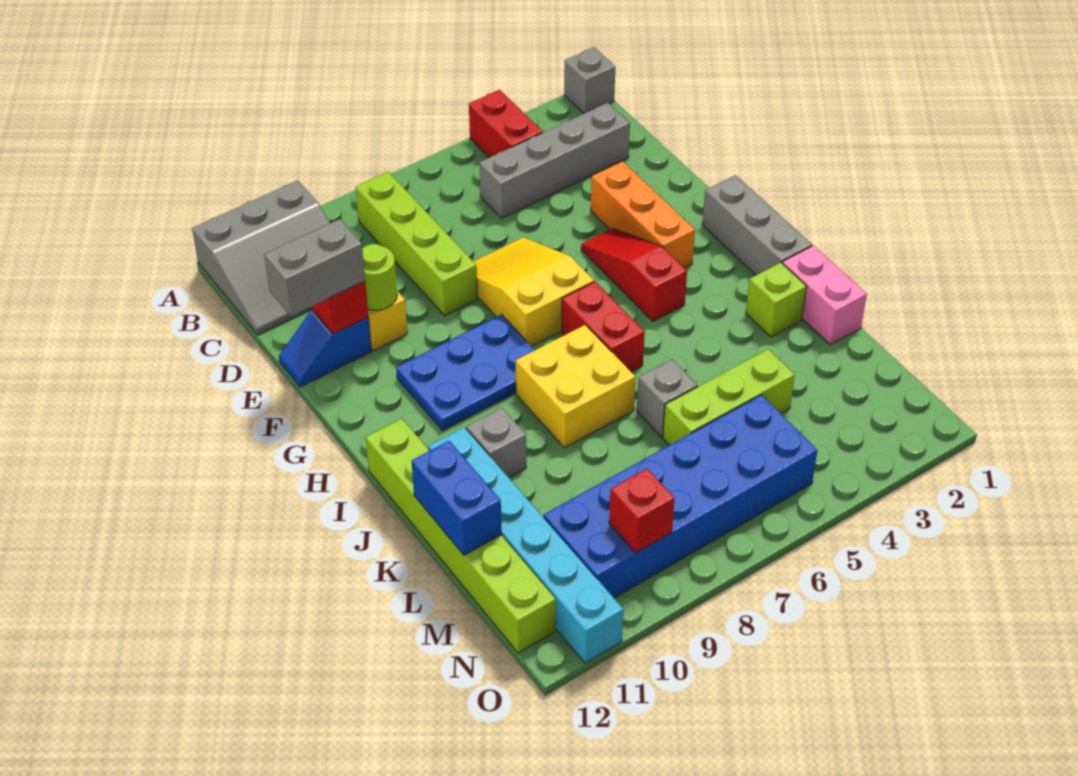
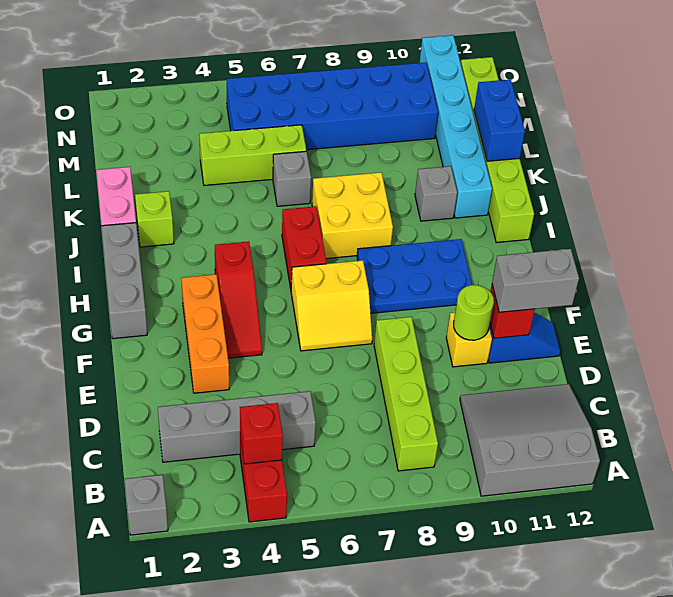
yellow 2x3 slope [473,237,594,346] -> yellow 2x2 slope [291,260,372,351]
red 1x1 brick [609,469,675,553] -> red 1x1 brick moved to [240,403,283,464]

